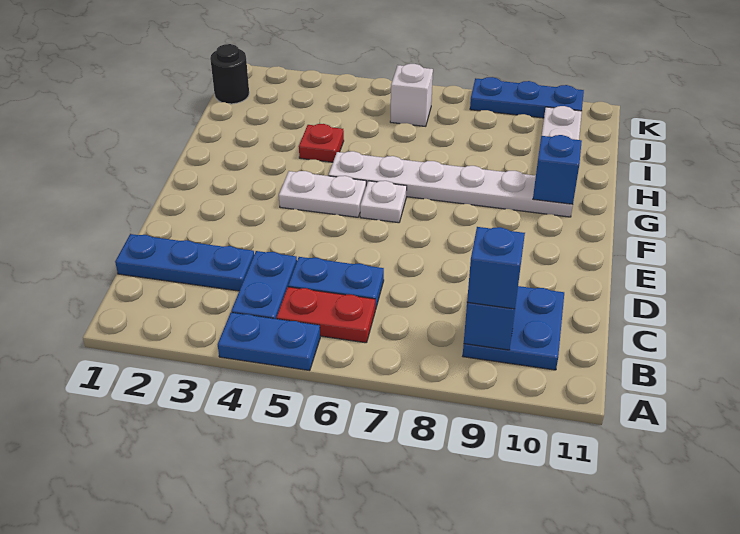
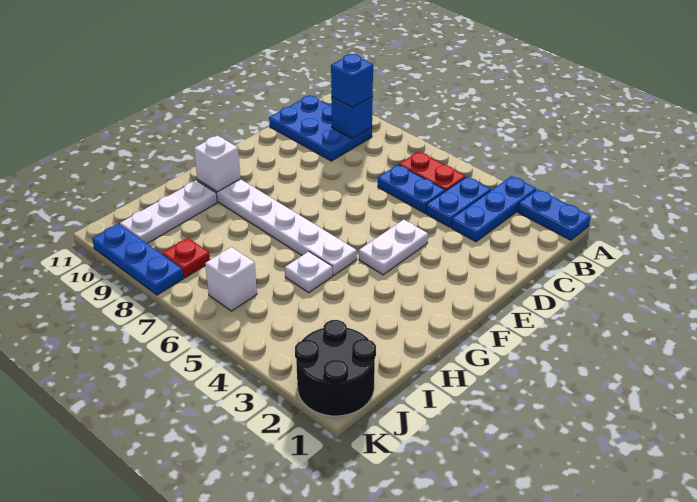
blue 1x2 plate [218,313,320,371] -> blue 1x2 plate moved to [518,189,591,240]
blue 2x2 plate [463,286,564,370] -> blue 2x3 plate [269,95,372,161]
blue 1x3 plate [115,234,254,291] -> blue 1x3 plate turned to [451,176,536,242]
white 1x2 plate [279,171,366,217] -> white 1x2 plate turned to [359,220,428,275]
white 1x1 plate [360,181,407,223] -> white 1x1 plate moved to [285,251,333,292]
blue 1x1 brick [533,135,582,204] -> white 1x1 brick [194,135,240,192]
red 1x1 plate [299,124,344,162] -> red 1x1 plate moved to [162,238,210,278]
black 1x1 round brick [210,44,249,104] -> black 2x2 round brick [295,320,376,416]

